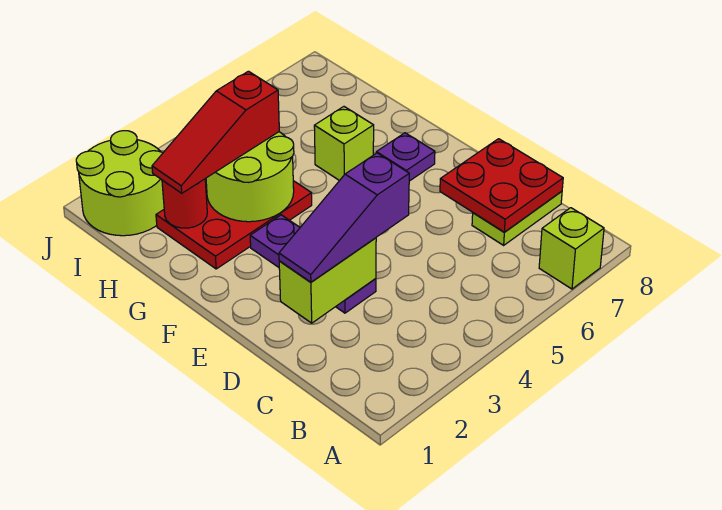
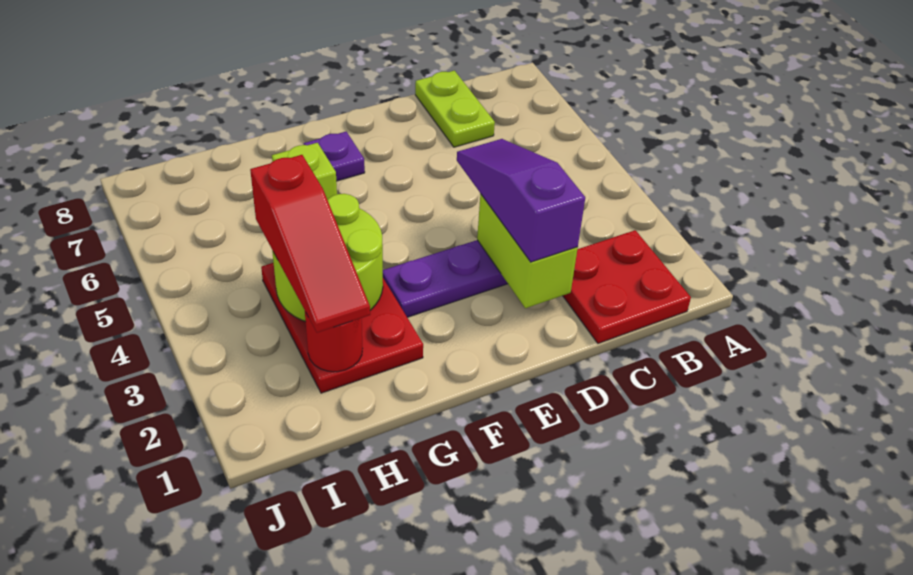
lime 1x1 brick [539,208,604,289] -> none
red 2x2 plate [440,139,563,232] -> red 2x2 plate moved to [563,230,691,343]
purple 1x3 slope [279,153,409,282] -> purple 1x3 slope turned to [457,139,585,262]
lime 2x2 round brick [76,131,164,236] -> none

